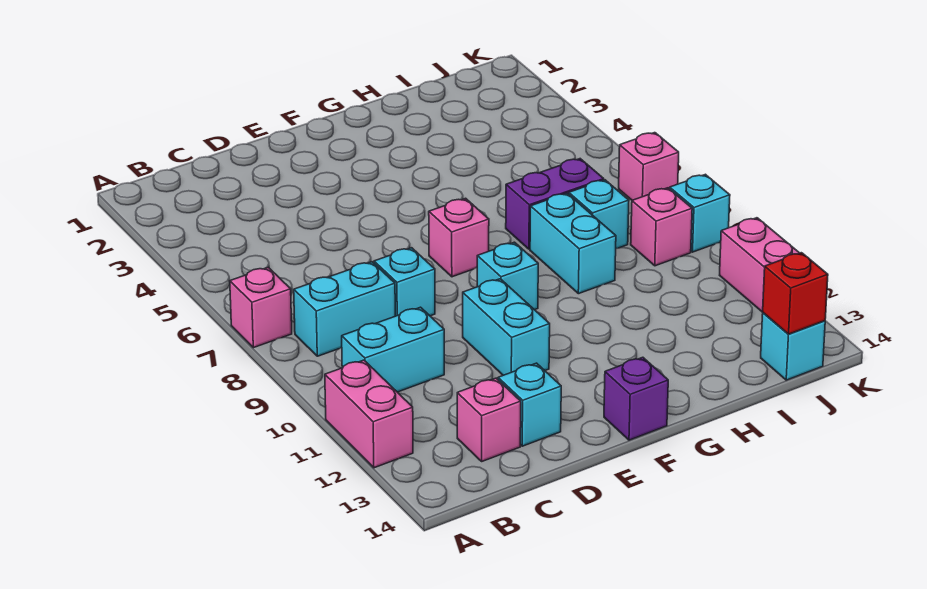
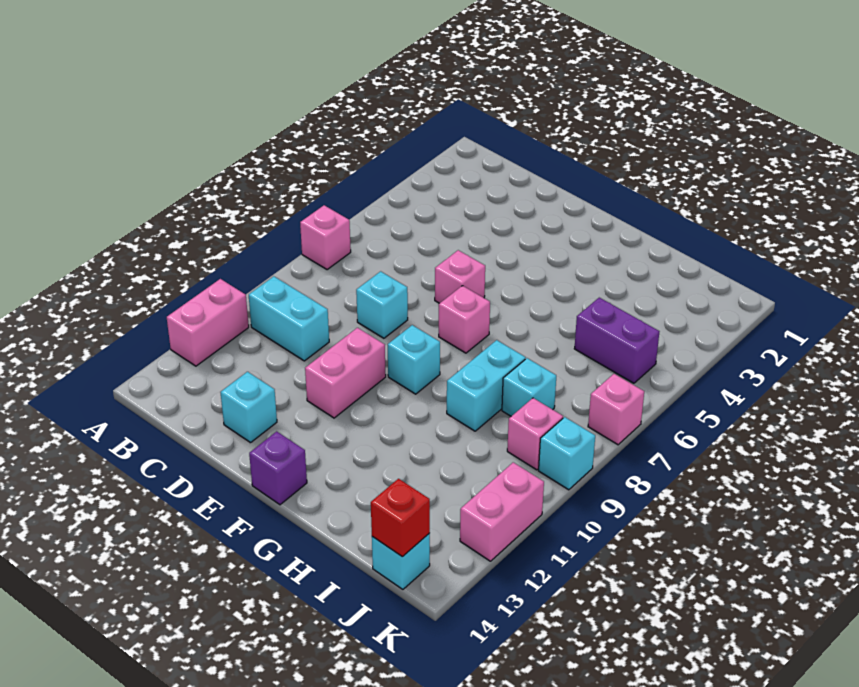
cyan 1x2 brick [294,262,395,356] -> none
pink 1x1 brick [457,378,521,461] -> pink 1x1 brick moved to [435,250,485,303]
cyan 1x2 brick [463,279,550,375] -> pink 1x2 brick [305,328,386,418]
purple 1x2 brick [506,159,604,249] -> purple 1x2 brick moved to [574,298,659,383]

